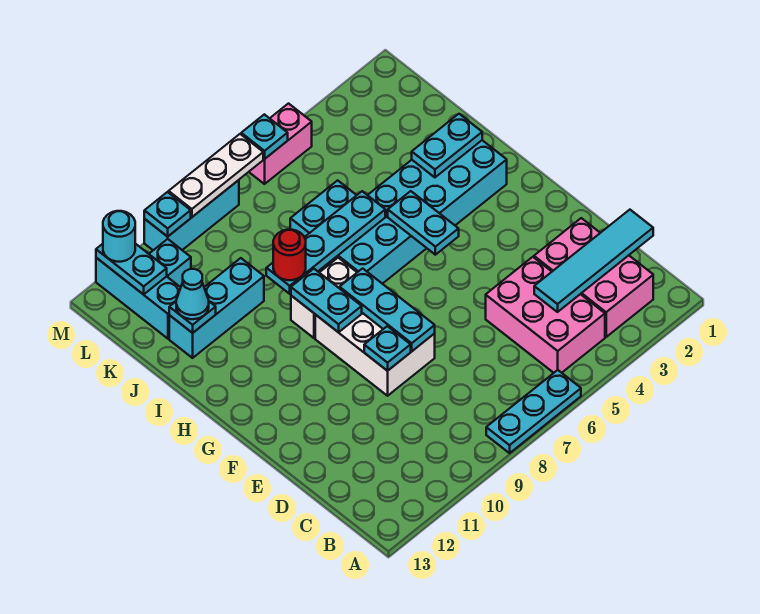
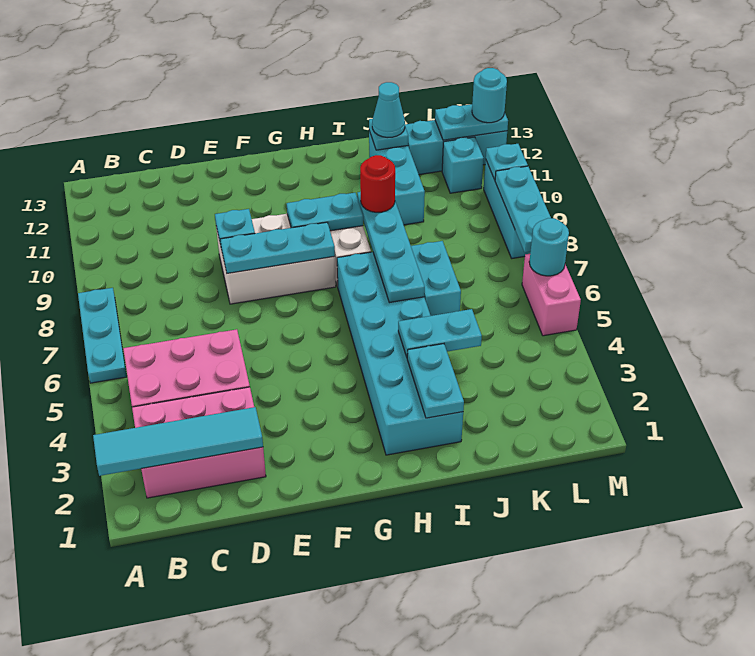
cyan 1x4 tile [534,210,653,312] -> cyan 1x4 tile turned to [93,407,263,476]
cyan 1x2 plate [388,191,459,255] -> cyan 1x2 plate moved to [398,309,482,357]
cyan 1x1 plate [241,114,288,159] -> cyan 1x1 round brick [529,218,569,276]
white 1x3 plate [169,134,263,217] -> cyan 1x3 plate [495,166,551,253]

